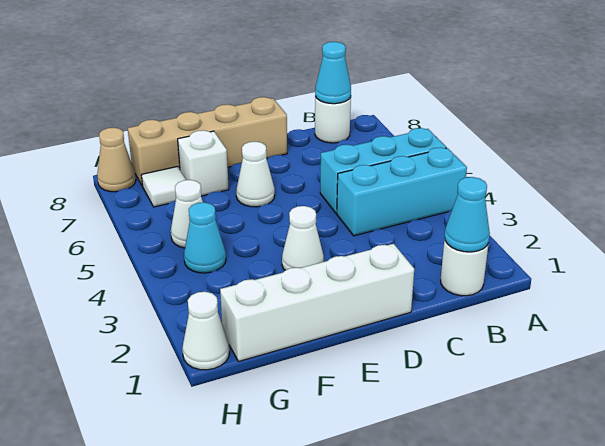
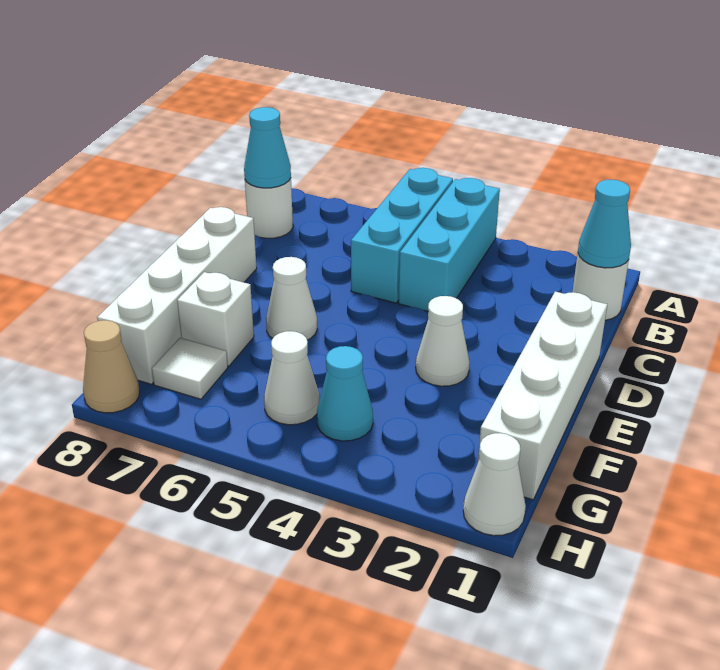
tan 1x4 brick [128,97,287,186] -> white 1x4 brick [97,207,257,384]

